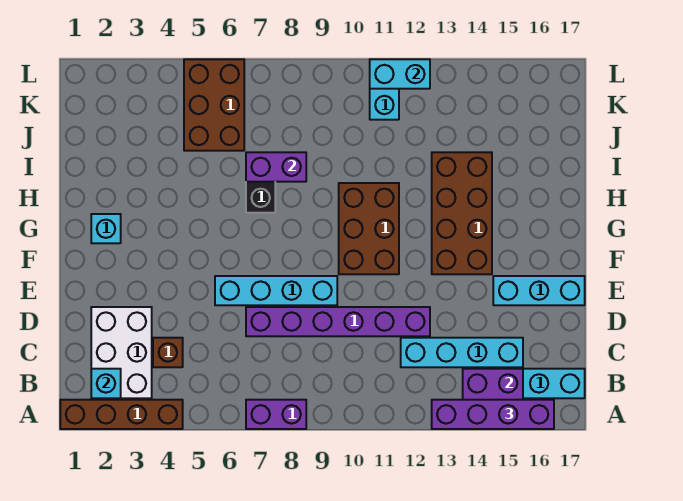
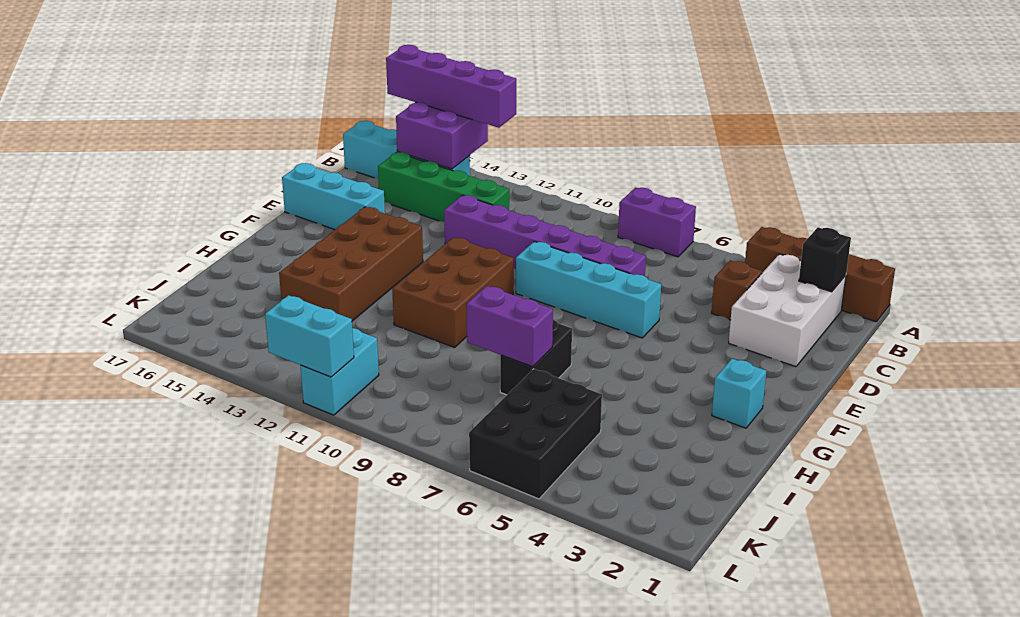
cyan 1x1 brick [91,369,121,398] -> black 1x1 brick [799,227,851,292]
cyan 1x4 brick [401,338,523,367] -> green 1x4 brick [378,152,509,222]
brown 2x3 brick [184,59,244,151] -> black 2x3 brick [469,369,602,499]

